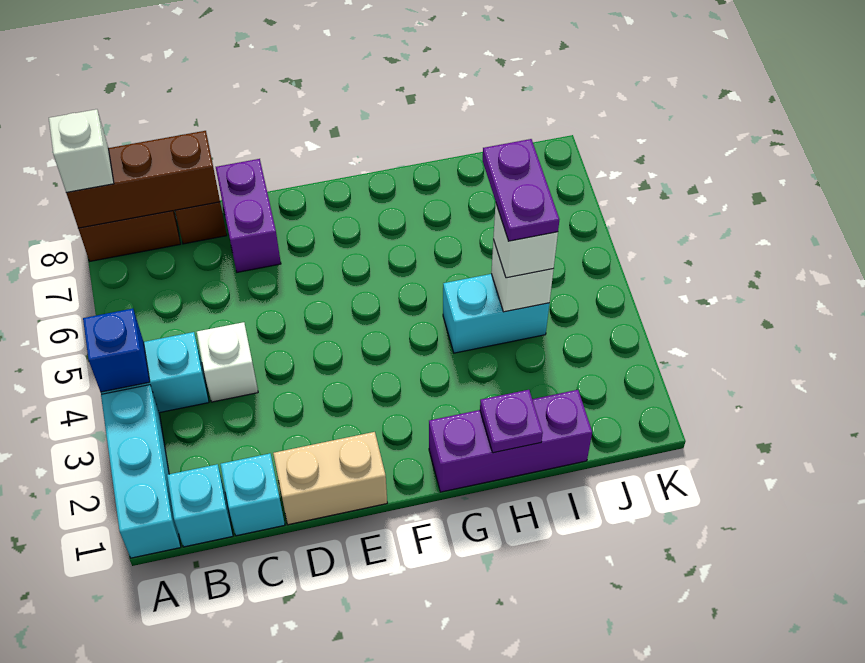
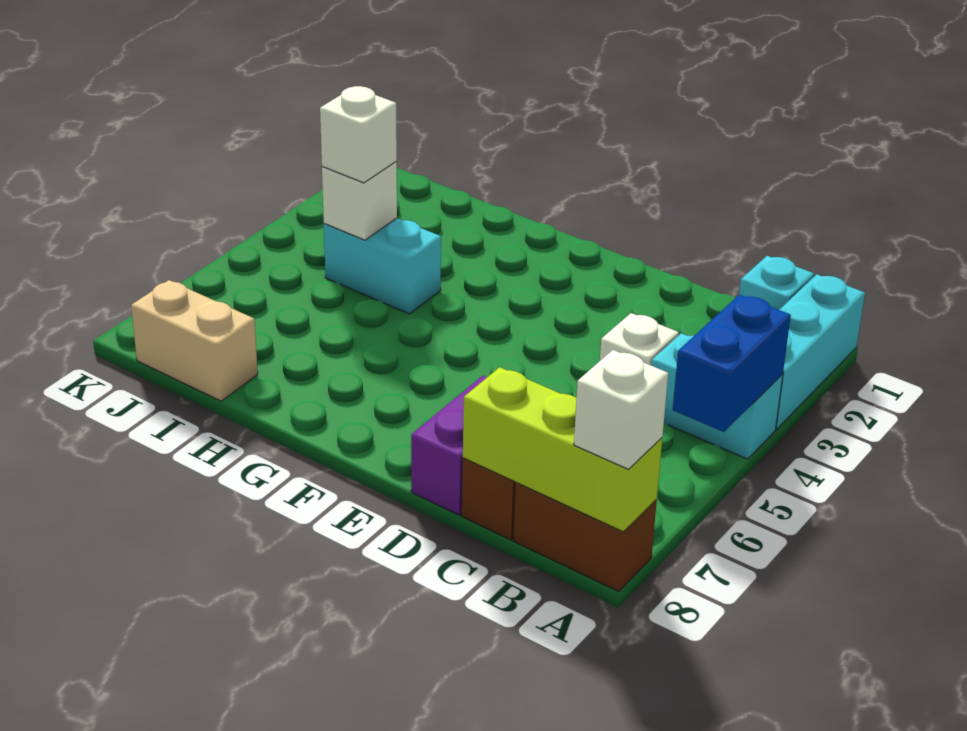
blue 1x1 brick [83,309,150,392] -> blue 1x2 brick [673,295,791,432]
brown 1x3 brick [66,131,220,228] -> lime 1x3 brick [463,367,662,532]
cyan 1x1 brick [220,453,285,536] -> none
tan 1x2 brick [273,432,387,525] -> tan 1x2 brick moved to [131,280,258,401]
purple 1x3 brick [429,390,592,492] -> none
purple 1x1 plate [480,390,543,453] -> none
purple 1x2 plate [483,139,559,241] -> none

